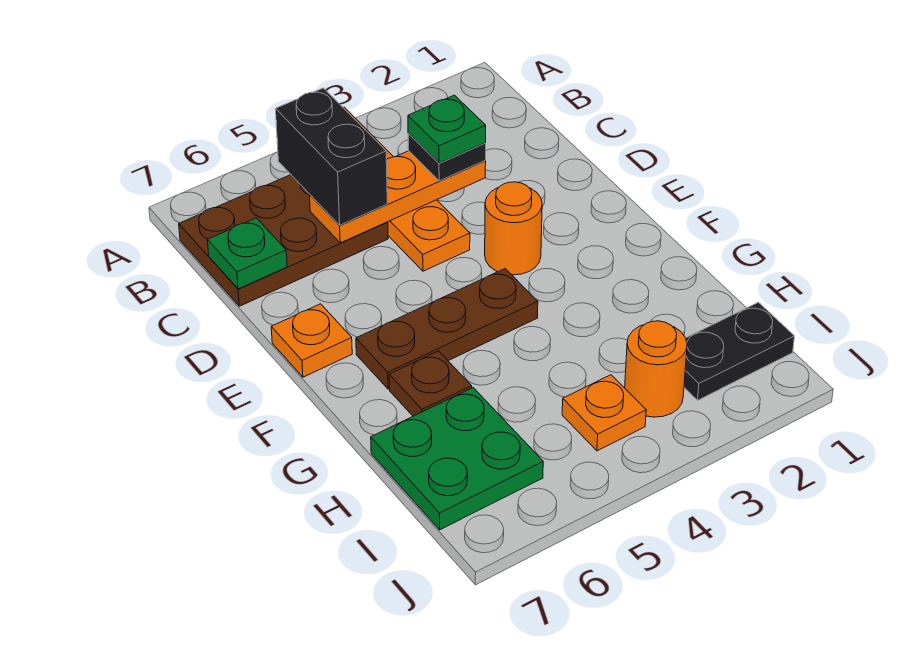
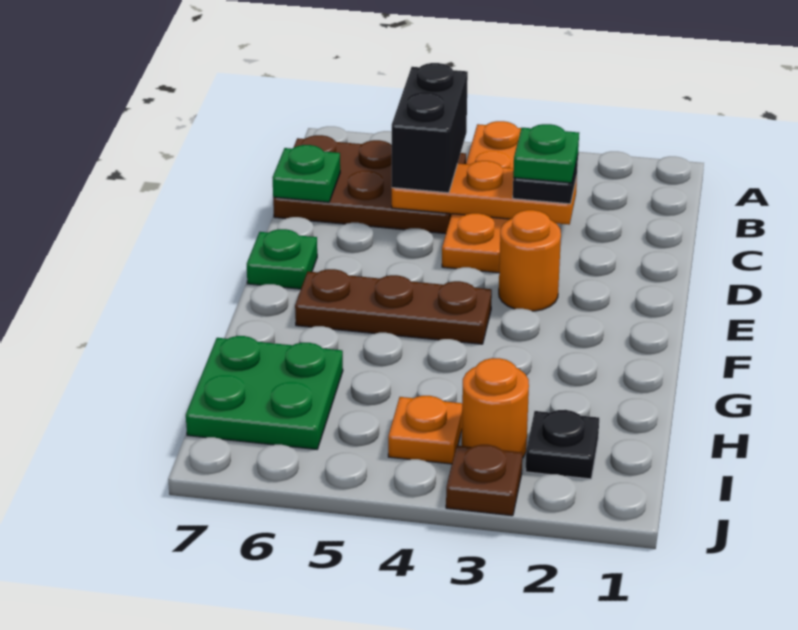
orange 1x1 plate [271,304,352,377] -> green 1x1 plate [247,229,317,289]
brown 1x1 plate [389,351,472,416] -> brown 1x1 plate moved to [446,445,522,516]
black 1x2 plate [684,302,794,400] -> black 1x1 plate [525,410,599,479]

